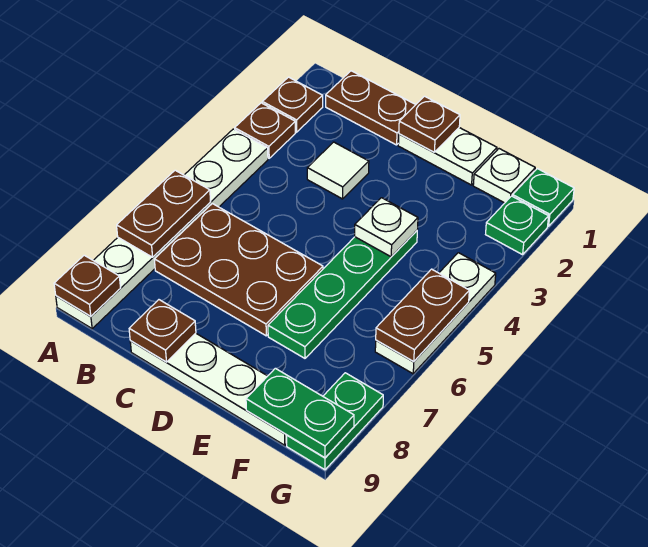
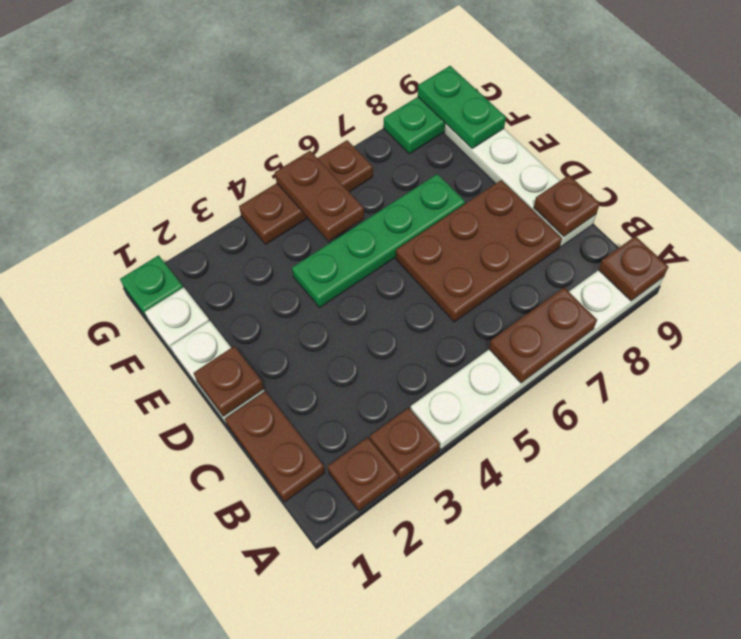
brown 2x3 plate [154,204,323,336] -> brown 2x3 plate turned to [396,180,562,322]
white 1x1 tile [307,142,369,199] -> none
white 1x1 plate [355,198,418,257] -> none
green 1x1 plate [486,196,549,255] -> none
white 1x3 plate [375,253,496,374] -> brown 1x3 plate [239,140,373,244]
brown 1x2 plate [376,269,469,362] -> brown 1x2 plate turned to [275,151,364,241]

